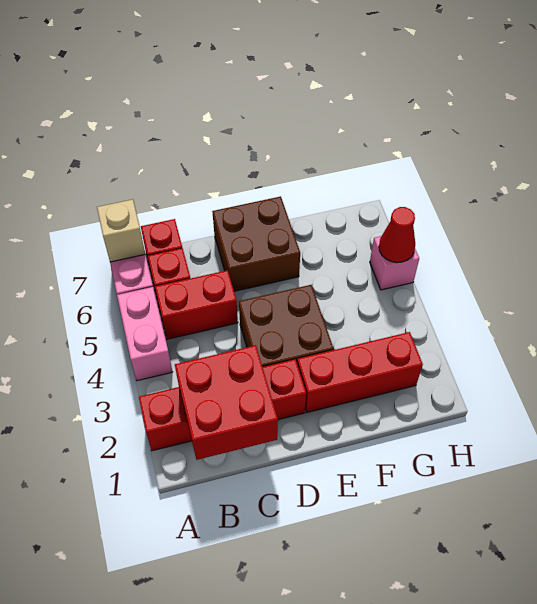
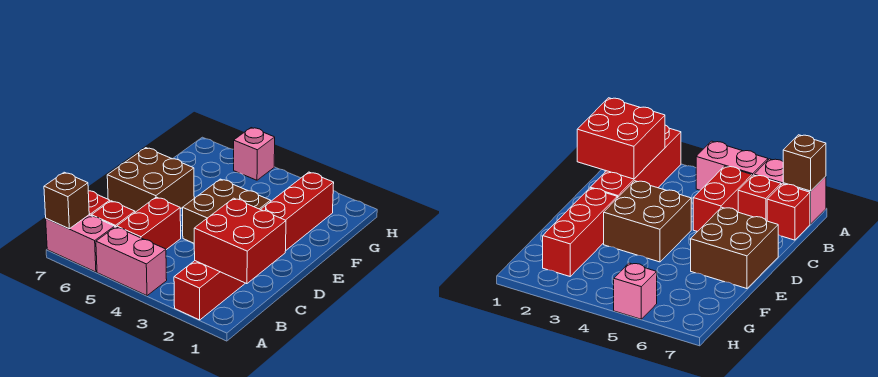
tan 1x1 brick [97,199,145,262] -> brown 1x1 brick [44,172,89,229]
red 1x1 cone [379,207,415,263] -> none

